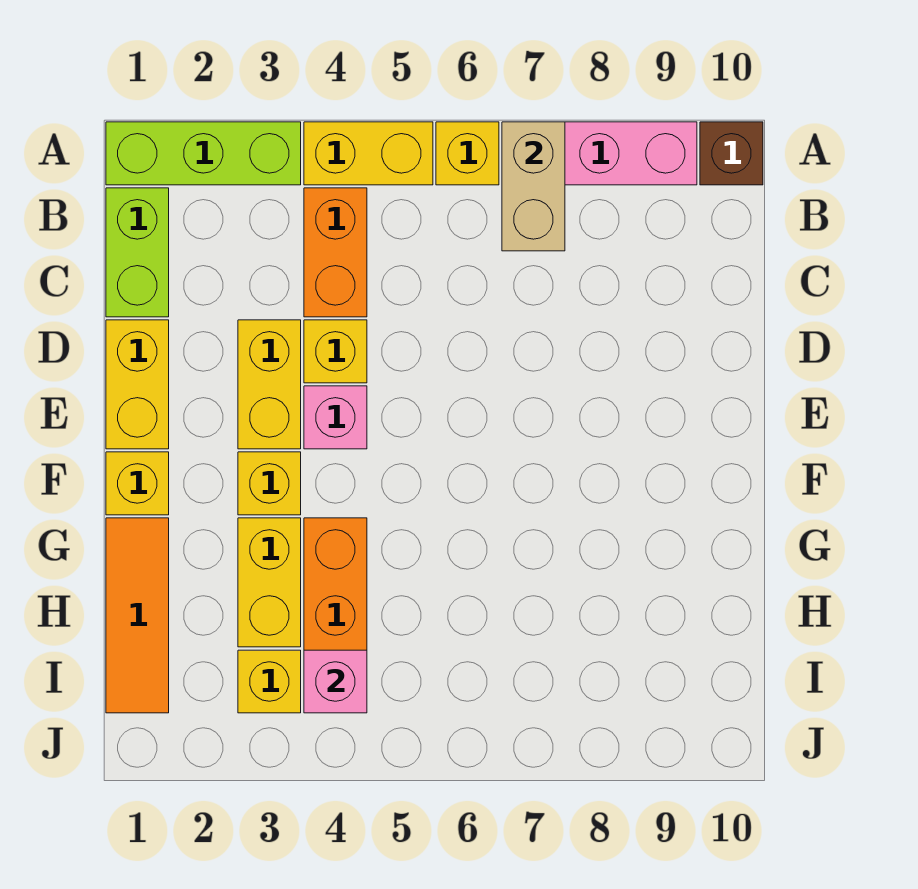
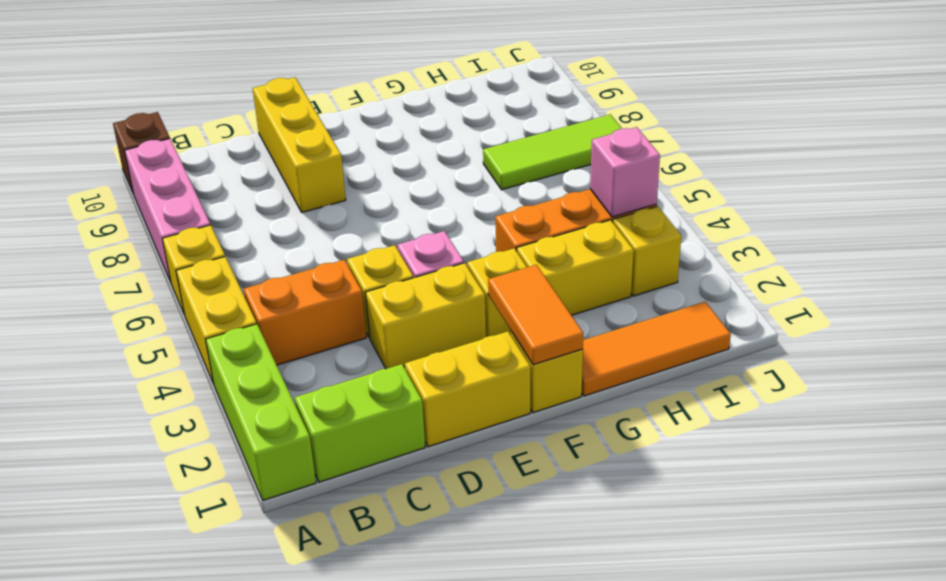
tan 1x2 brick [502,122,565,251] -> none
none -> yellow 1x3 brick [253,77,346,212]
none -> orange 1x2 tile [488,265,583,365]
none -> lime 1x3 tile [483,114,622,190]

